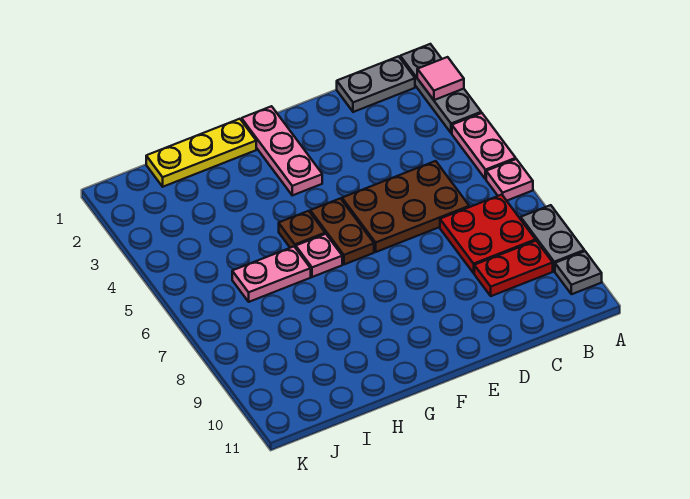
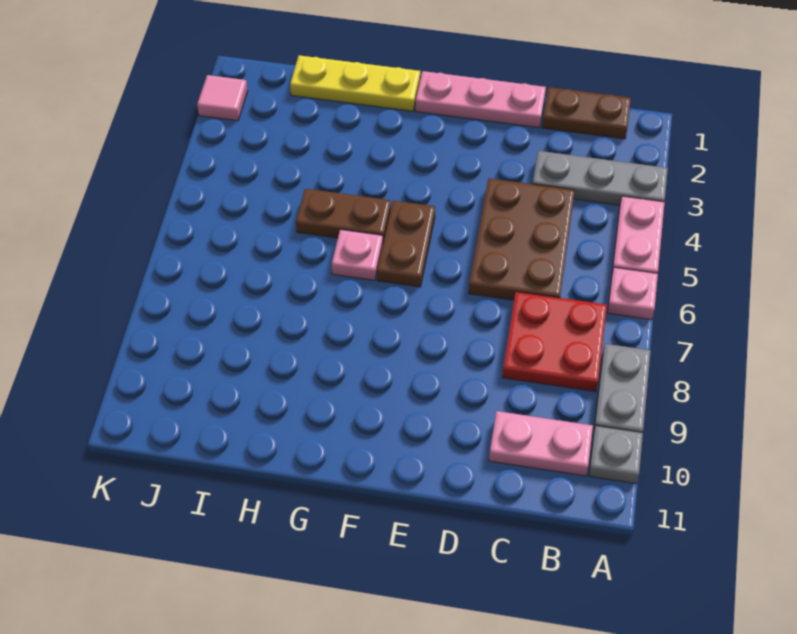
grey 1x3 plate [400,44,481,133] -> grey 1x3 plate turned to [533,151,668,205]
pink 1x1 tile [417,57,464,100] -> pink 1x1 tile moved to [197,75,248,121]
grey 1x2 plate [337,56,415,112] -> brown 1x2 plate [542,87,631,139]
red 1x2 plate [474,241,553,296] -> none
brown 2x3 plate [342,161,469,252] -> brown 2x3 plate turned to [469,178,575,300]
pink 1x3 plate [242,106,322,195] -> pink 1x3 plate turned to [415,71,546,128]
brown 1x1 plate [279,211,325,248] -> brown 1x2 plate [296,189,391,242]
pink 1x2 plate [232,247,311,302] -> pink 1x2 plate moved to [489,411,593,476]

